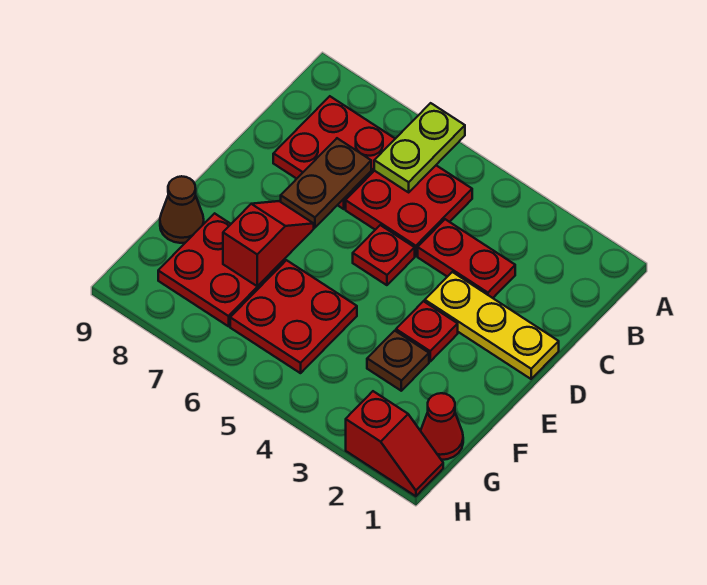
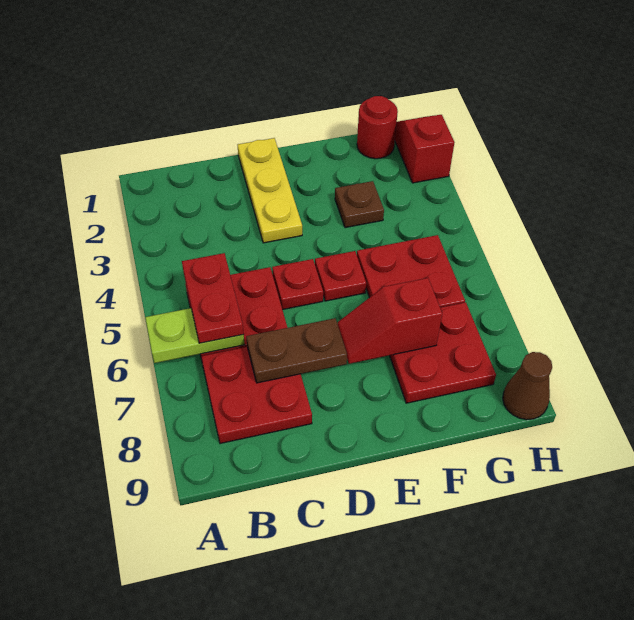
red 1x2 plate [418,219,515,298] -> red 1x2 plate moved to [182,253,244,343]
red 1x1 plate [396,301,458,361] -> red 1x1 plate moved to [315,251,366,301]
brown 1x1 cone [160,176,204,243] -> brown 1x1 cone moved to [503,352,552,420]
red 1x1 cone [421,393,463,460] -> red 1x1 round brick [357,96,398,159]

